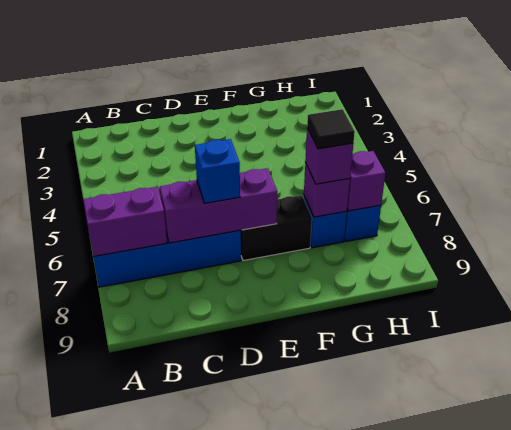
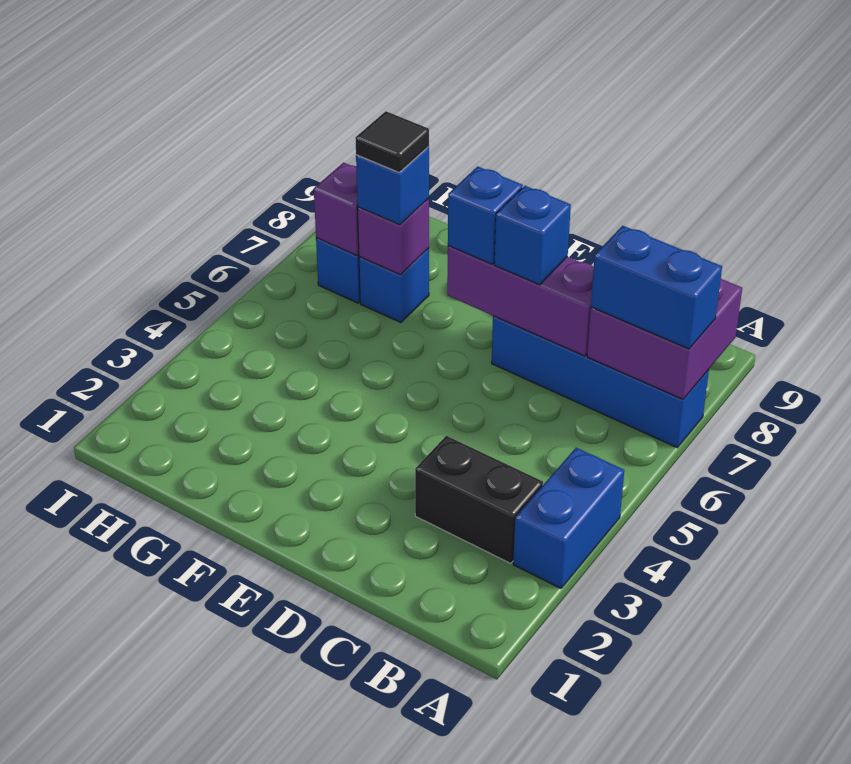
none -> blue 1x2 brick [513,448,624,588]
purple 1x2 brick [83,187,167,257] -> purple 2x2 brick [587,279,742,399]
none -> blue 1x2 brick [591,226,722,349]
black 1x2 brick [241,195,312,261] -> black 1x2 brick moved to [415,436,543,563]
none -> blue 1x1 brick [448,166,523,264]
purple 1x1 brick [305,128,353,184] -> blue 1x1 brick [356,146,429,225]

